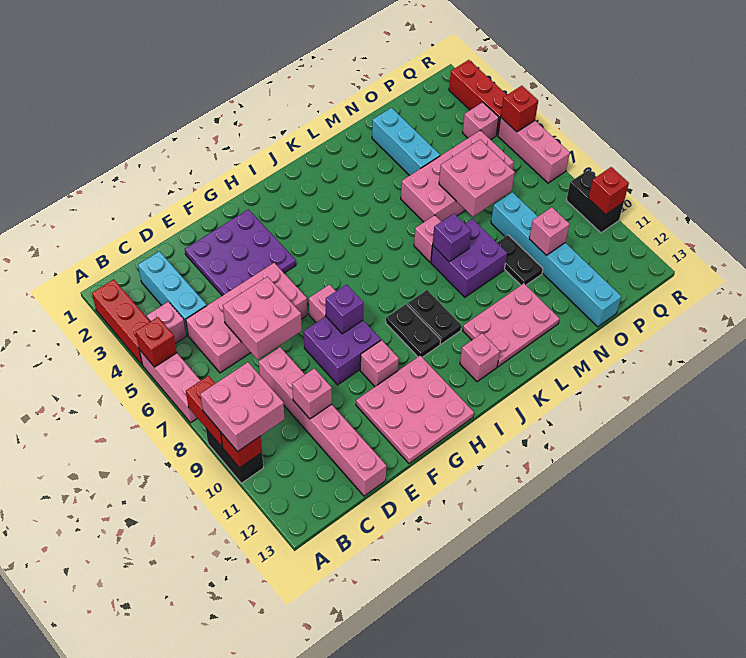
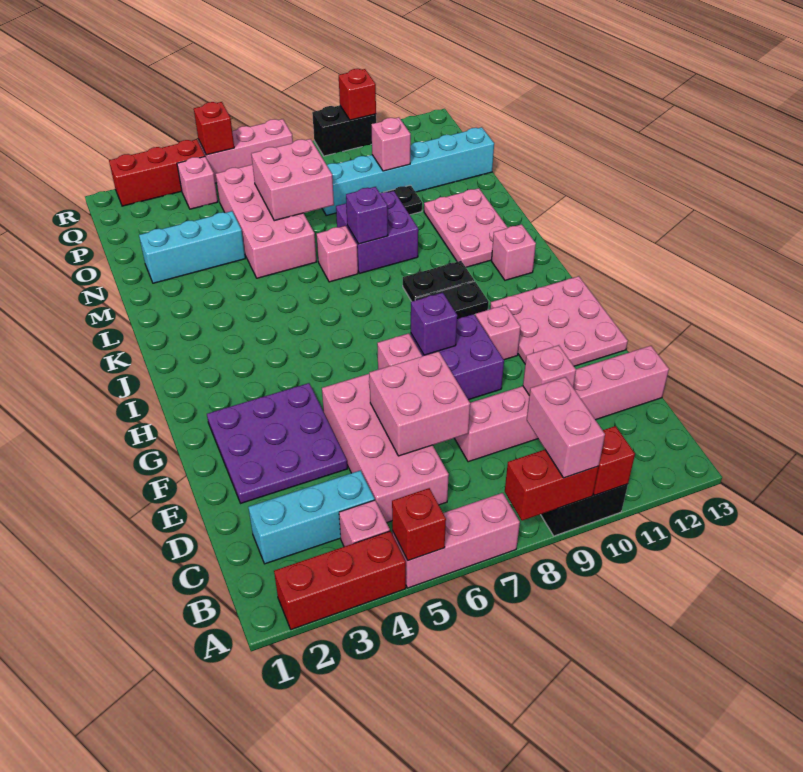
pink 2x2 brick [200,362,285,452] -> pink 1x2 brick [527,377,605,478]

